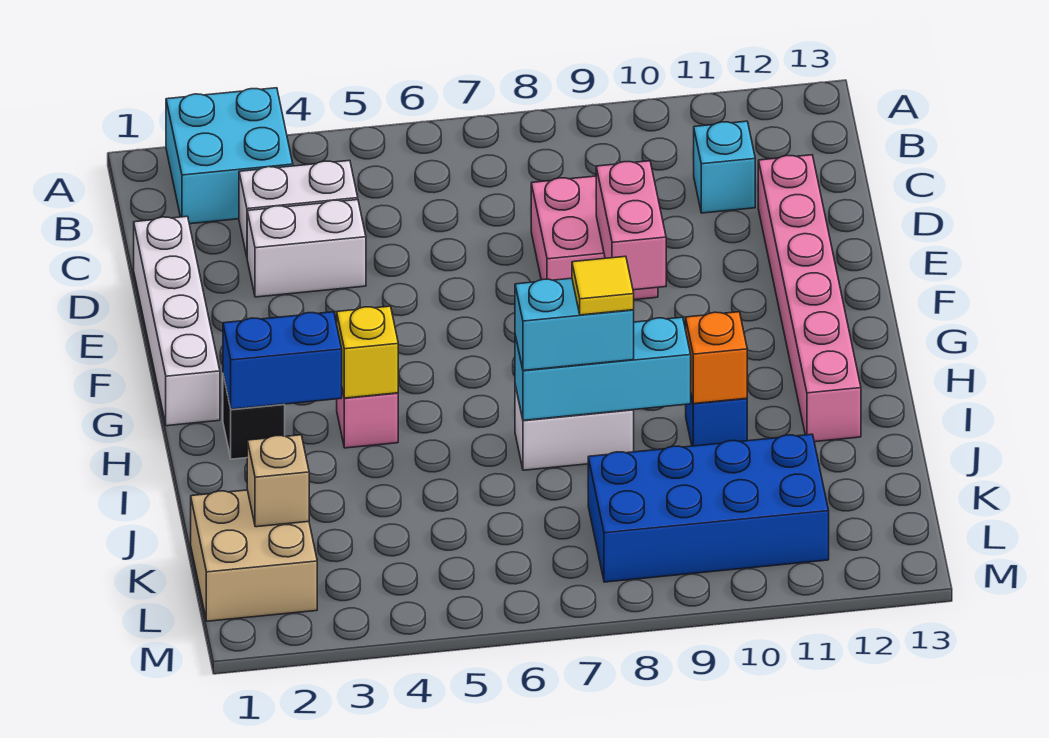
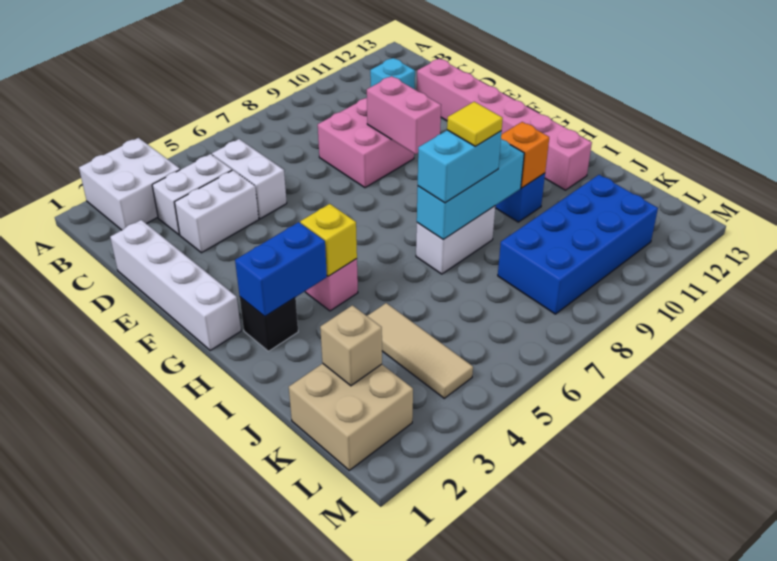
cyan 2x2 brick [166,88,293,224] -> white 2x2 brick [79,138,180,230]
none -> white 1x2 brick [212,139,287,219]
none -> tan 1x3 tile [367,303,473,398]

